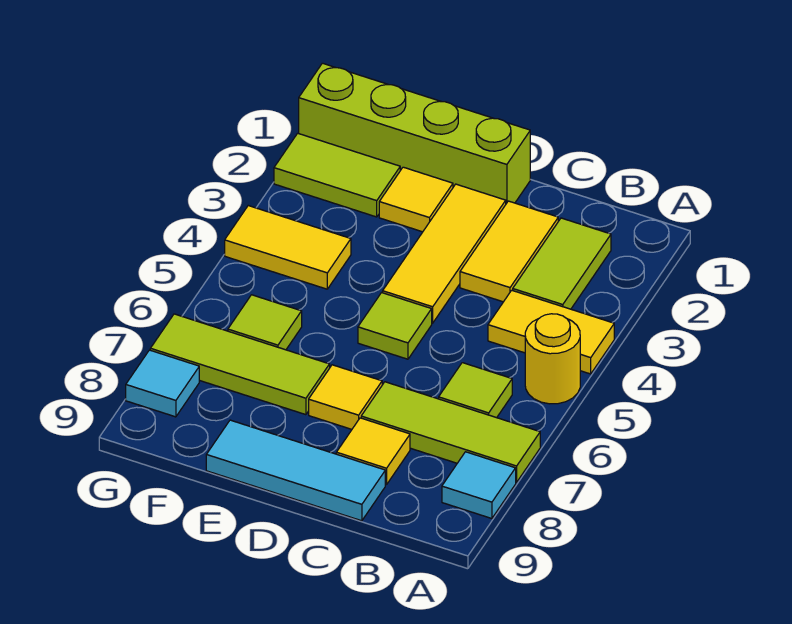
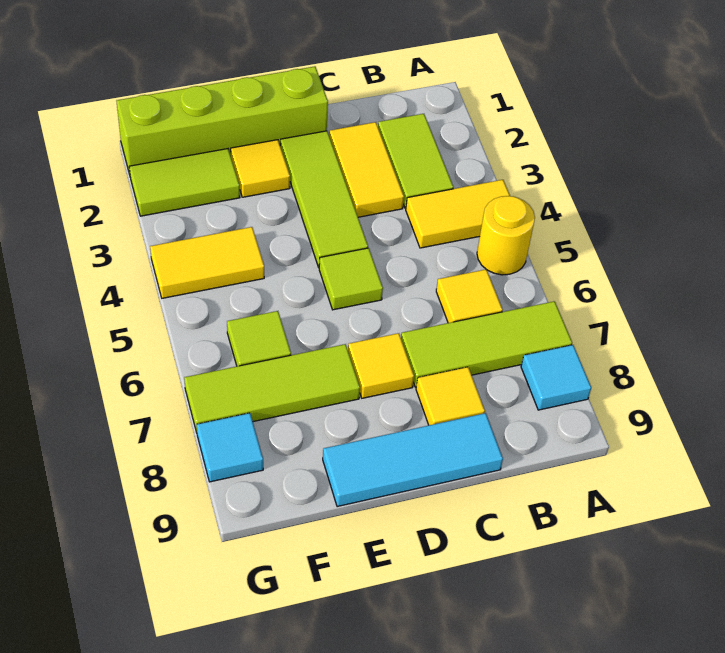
lime 1x1 tile [439,363,512,418] -> yellow 1x1 tile [436,269,503,323]
yellow 1x3 tile [383,184,506,323] -> lime 1x3 tile [280,131,368,267]

